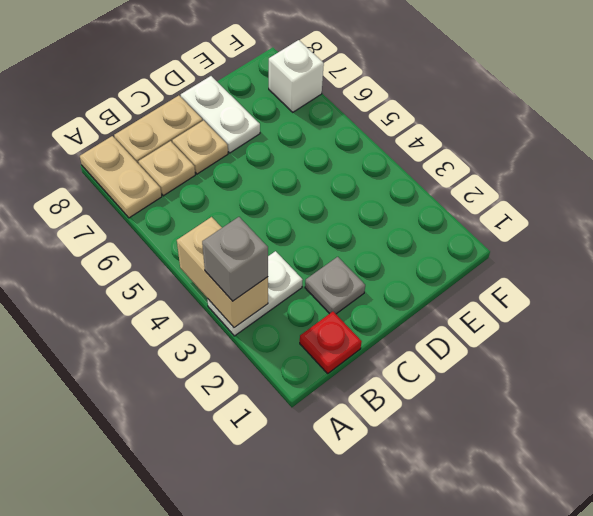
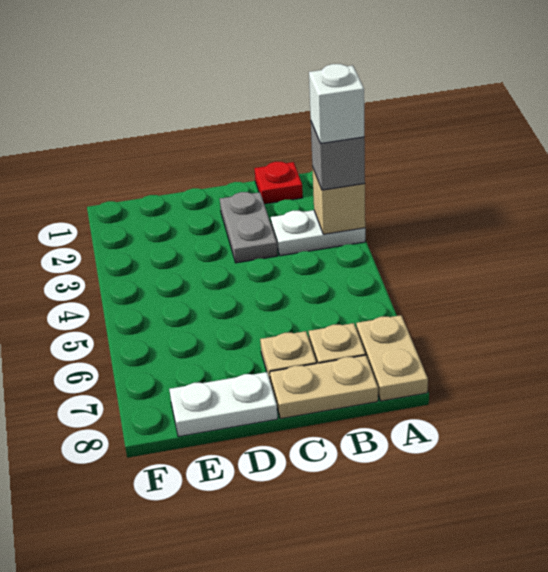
tan 1x2 brick [177,217,268,328] -> tan 1x1 brick [312,167,365,234]
grey 1x1 plate [305,257,365,314] -> grey 1x2 plate [220,192,278,263]
white 1x2 plate [181,76,260,153] -> white 1x2 plate turned to [169,372,278,437]
white 1x1 brick [269,40,324,112] -> white 1x1 brick moved to [309,64,364,144]

